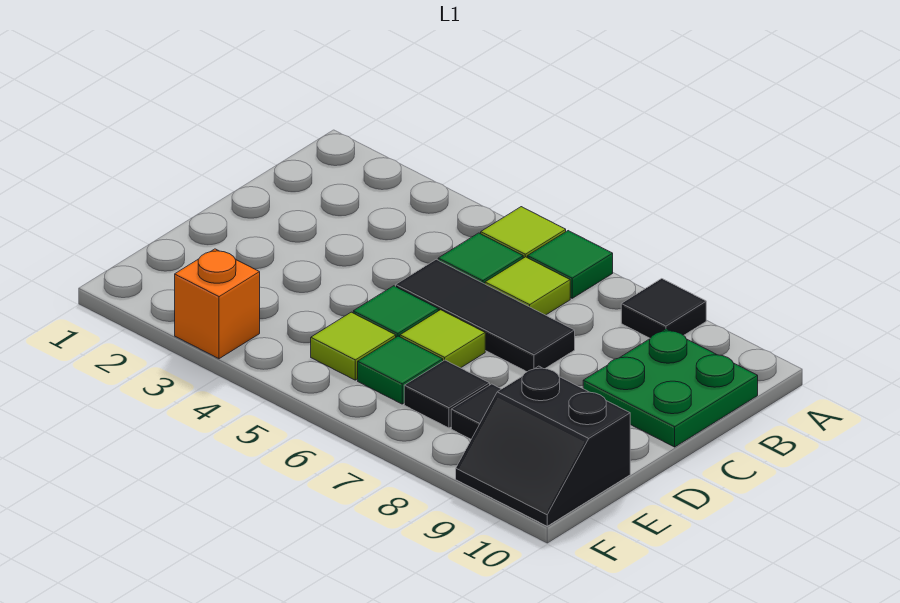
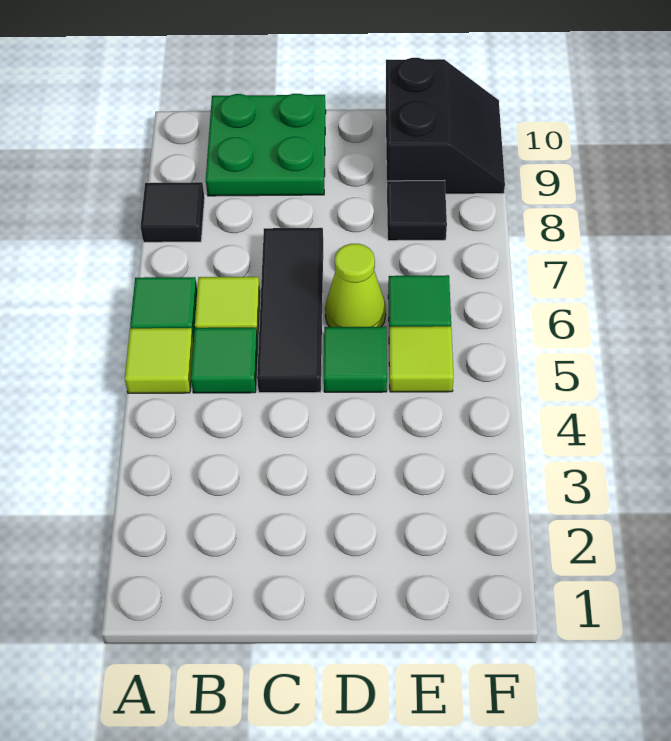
lime 1x1 tile [400,310,485,368] -> lime 1x1 cone [325,244,386,327]
black 1x1 tile [404,360,490,428] -> none
orange 1x1 brick [175,249,260,359] -> none

